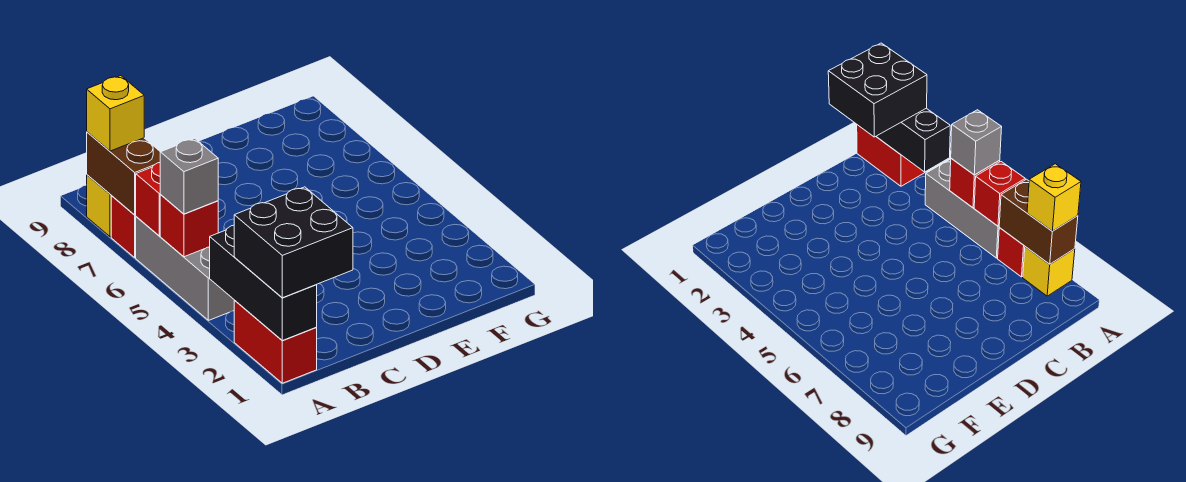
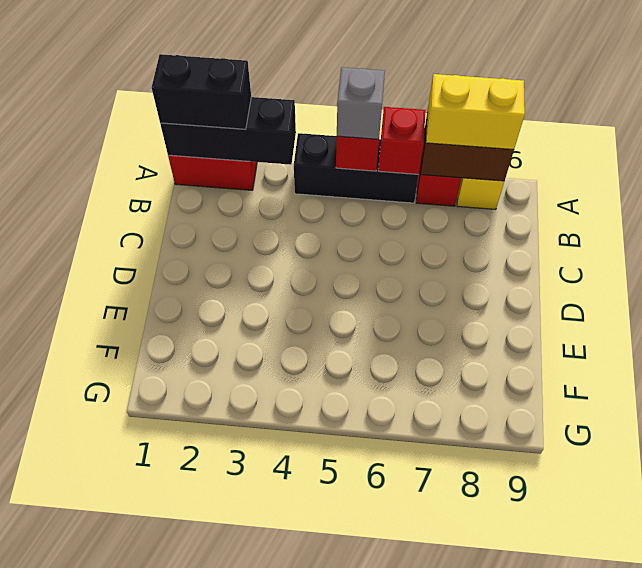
black 2x2 brick [234,187,353,298] -> black 1x2 brick [152,54,251,129]
grey 1x3 brick [136,217,234,320] -> black 1x3 brick [294,133,419,203]
yellow 1x1 brick [87,76,144,151] -> yellow 1x2 brick [426,74,525,150]

